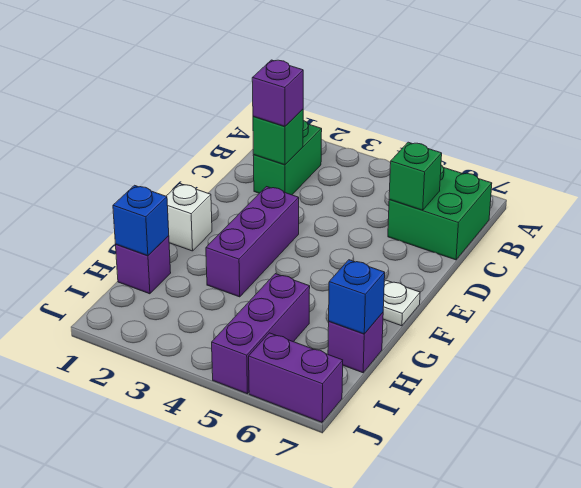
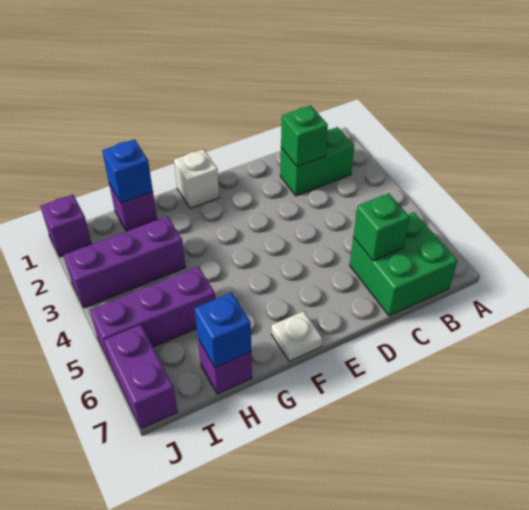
purple 1x1 brick [252,60,303,126] -> purple 1x1 brick moved to [40,195,92,257]
purple 1x3 brick [206,187,299,297] -> purple 1x3 brick moved to [64,216,186,308]

